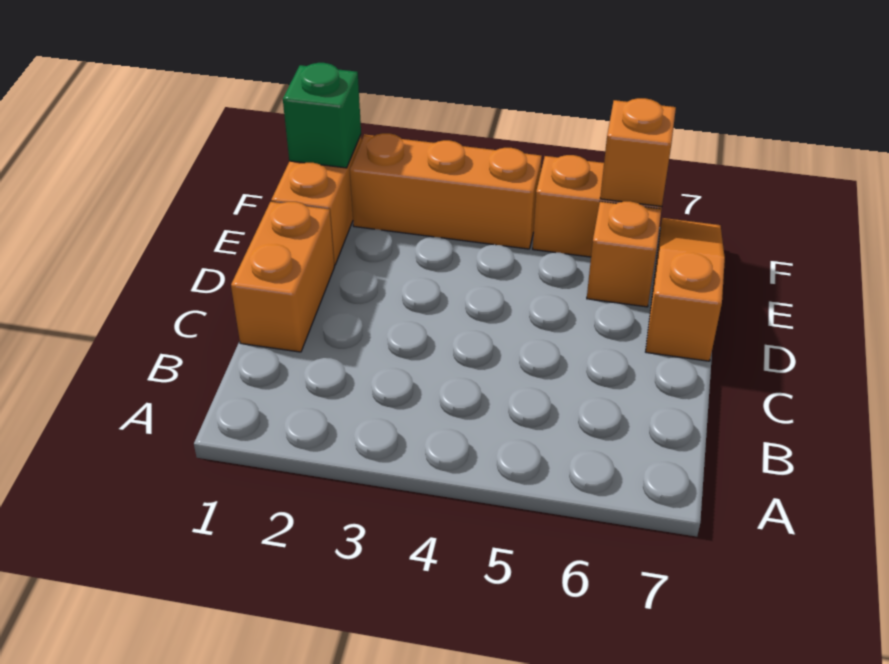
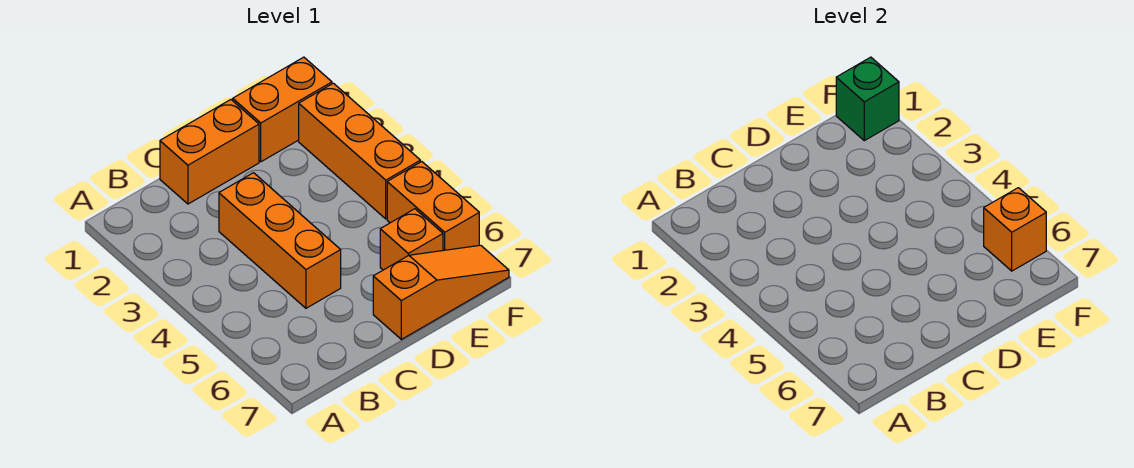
none -> orange 1x3 brick [219,173,341,308]

